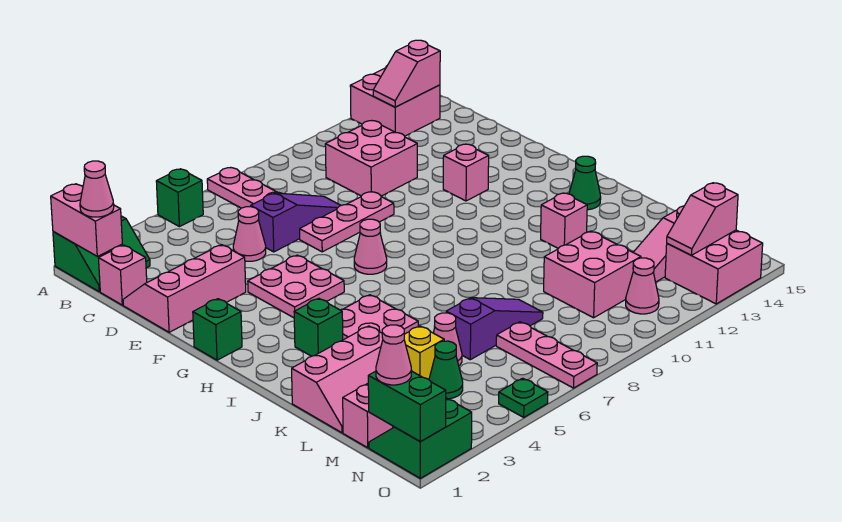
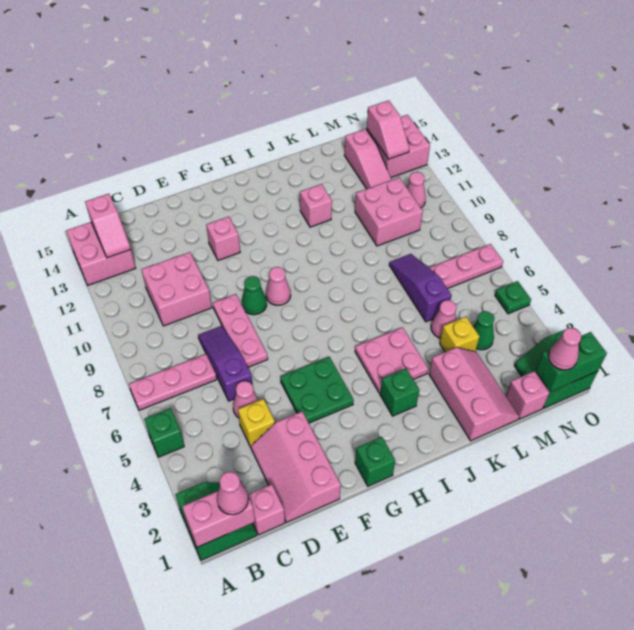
none -> yellow 1x1 brick [238,399,275,447]
pink 2x2 plate [248,255,344,318] -> green 2x2 plate [280,357,354,423]
pink 1x1 cone [354,219,387,274] -> pink 1x1 cone moved to [266,267,291,305]
green 1x1 cone [569,156,601,210] -> green 1x1 cone moved to [242,276,267,315]

